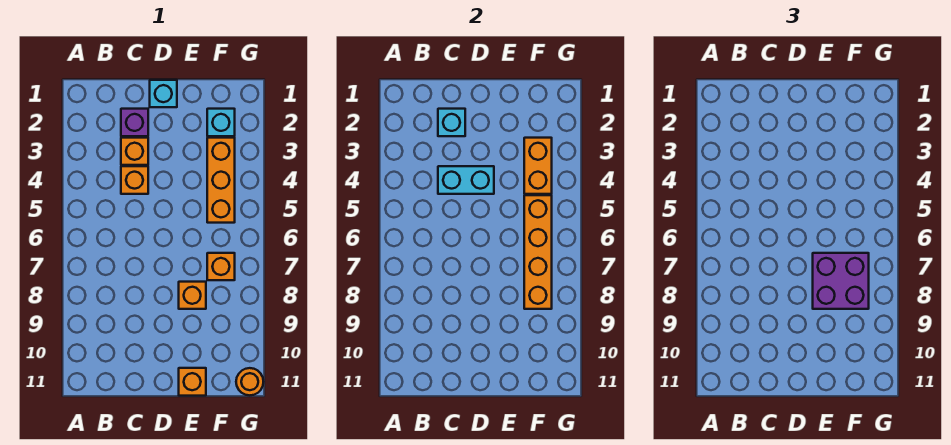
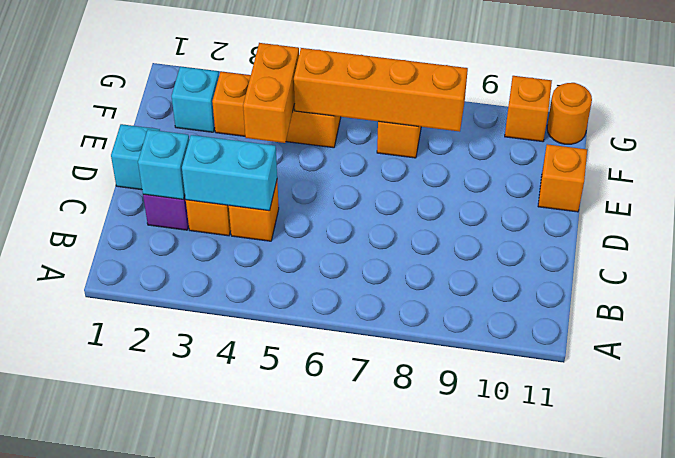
cyan 1x2 brick [438,166,494,194] -> cyan 1x2 brick turned to [182,135,277,211]
purple 2x2 brick [813,253,869,309] -> none
orange 1x1 brick [179,282,206,309] -> orange 1x1 brick moved to [505,76,552,142]
orange 1x2 brick [524,138,552,194] -> orange 1x2 brick turned to [243,43,299,143]

